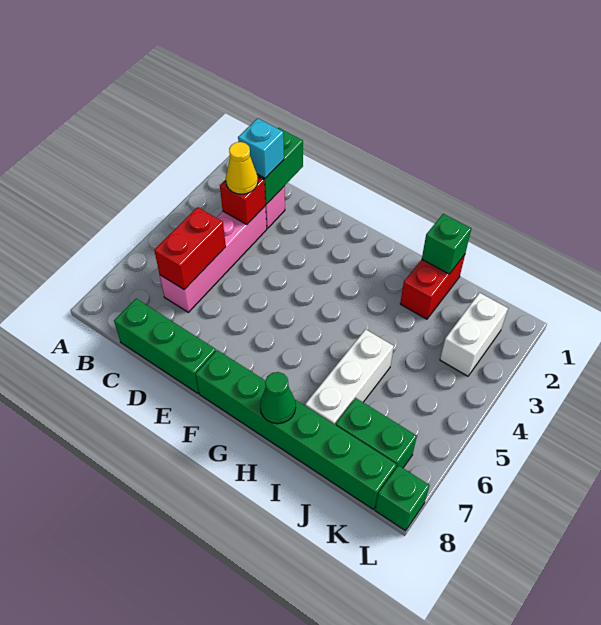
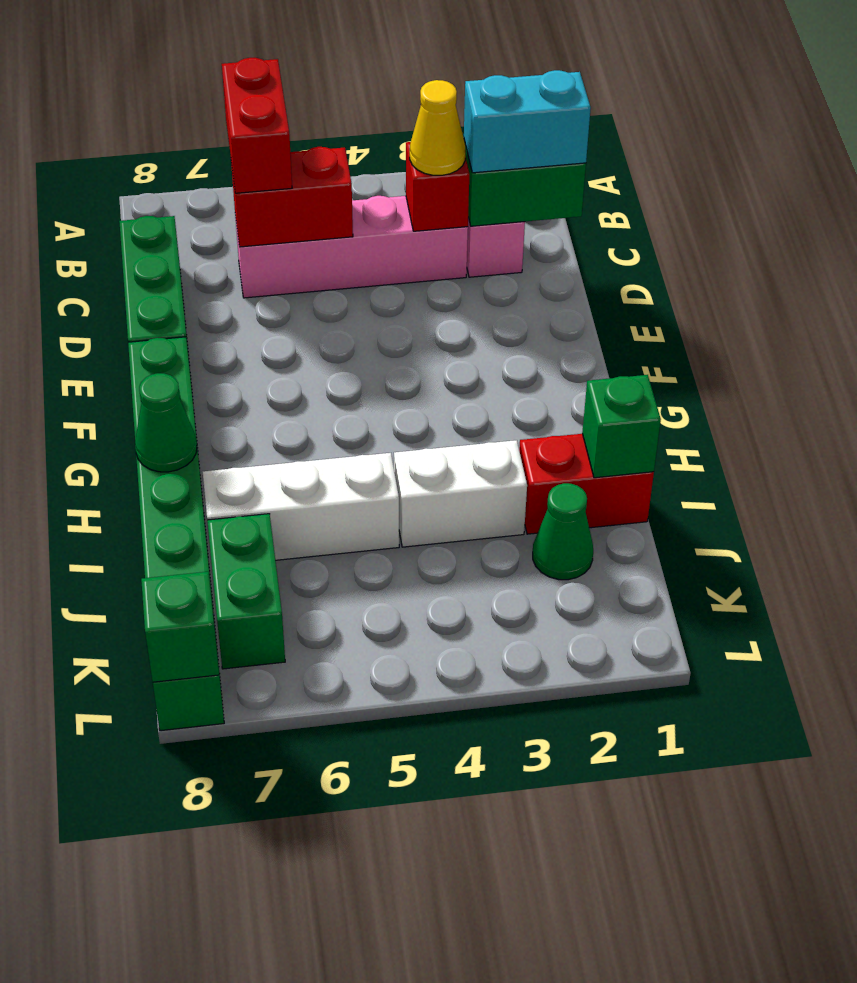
none -> red 1x2 brick [222,58,292,193]
cyan 1x1 brick [238,118,284,178] -> cyan 1x2 brick [464,70,591,173]
none -> green 1x1 cone [533,483,593,580]
white 1x2 brick [440,293,508,376] -> white 1x2 brick moved to [394,440,527,547]
none -> green 1x1 brick [141,572,219,682]

